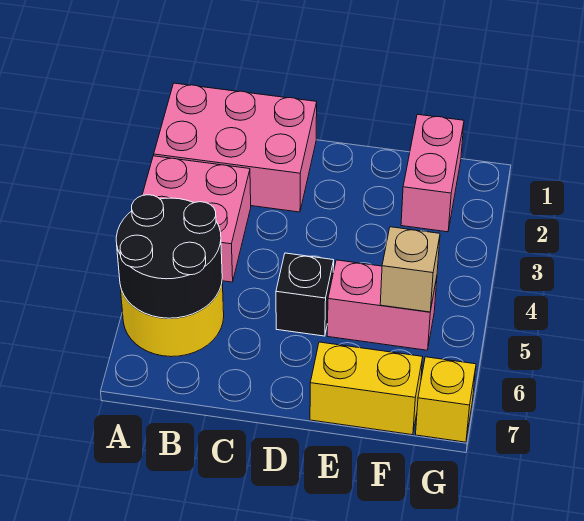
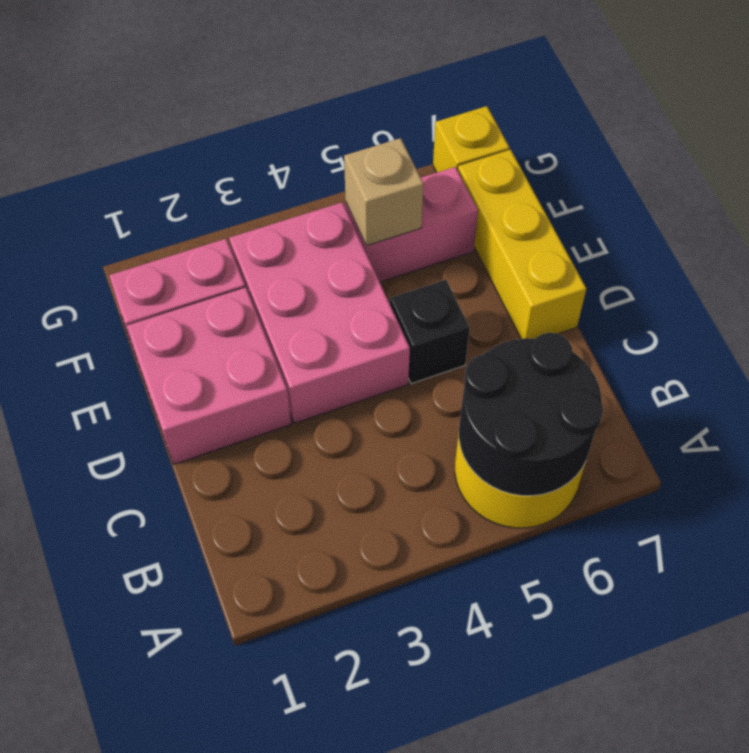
pink 2x3 brick [154,83,317,212] -> pink 2x3 brick moved to [229,202,410,423]
pink 2x2 brick [142,156,251,282] -> pink 2x2 brick moved to [127,287,291,464]
pink 1x2 brick [327,260,437,350] -> pink 1x2 brick turned to [346,167,478,282]
yellow 1x2 brick [310,342,423,435] -> yellow 1x3 brick [458,150,586,339]

